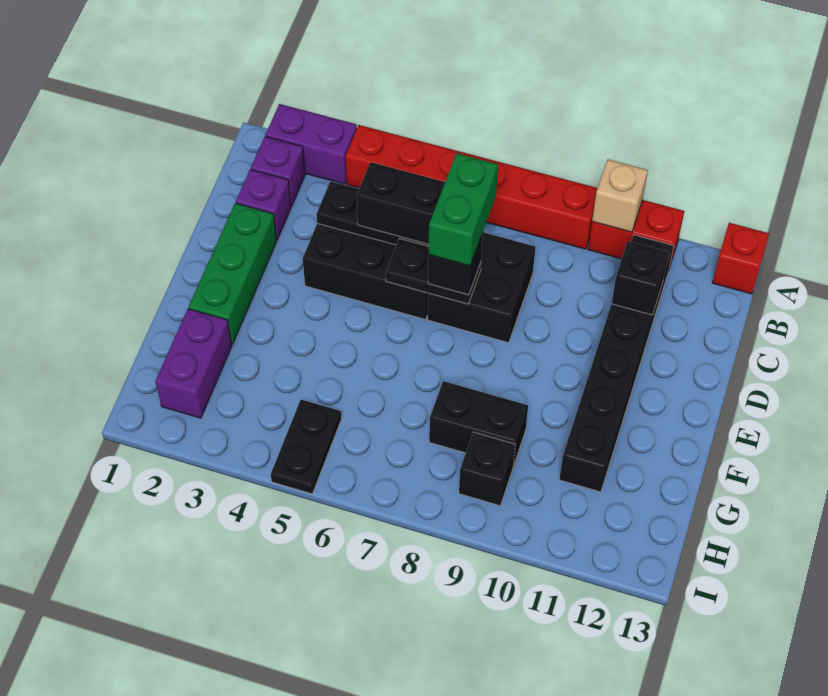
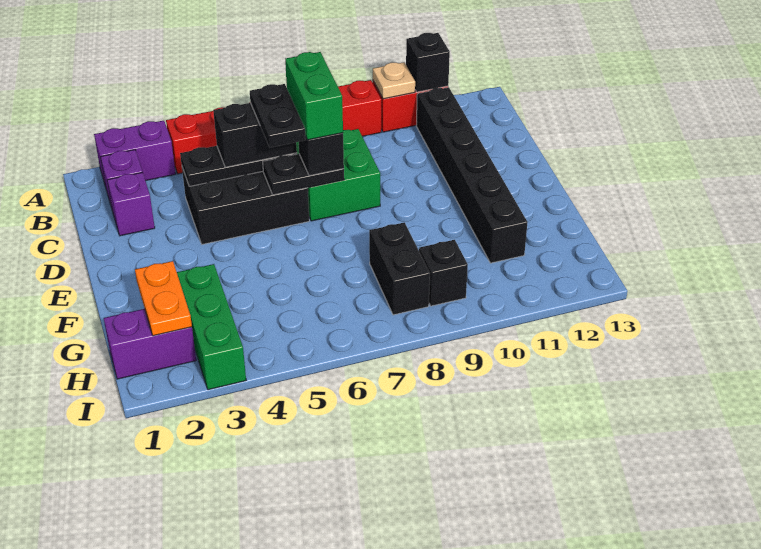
tan 1x1 brick [592,160,648,232] -> tan 1x1 plate [373,62,415,99]
red 1x1 brick [712,223,769,294] -> none
black 2x2 brick [428,232,535,343] -> green 2x2 brick [296,129,380,221]
black 1x1 brick [611,241,669,315] -> black 1x1 brick moved to [406,33,450,92]
green 1x3 brick [189,203,277,344] -> green 1x3 brick moved to [177,264,246,390]
purple 1x2 brick [155,309,232,418] -> purple 1x2 brick turned to [104,309,196,379]
none -> orange 1x2 plate [135,261,192,336]
black 1x2 brick [429,381,528,467] -> black 1x2 brick turned to [369,222,430,315]
black 1x2 plate [271,400,342,494] -> black 1x2 plate moved to [250,84,306,147]

